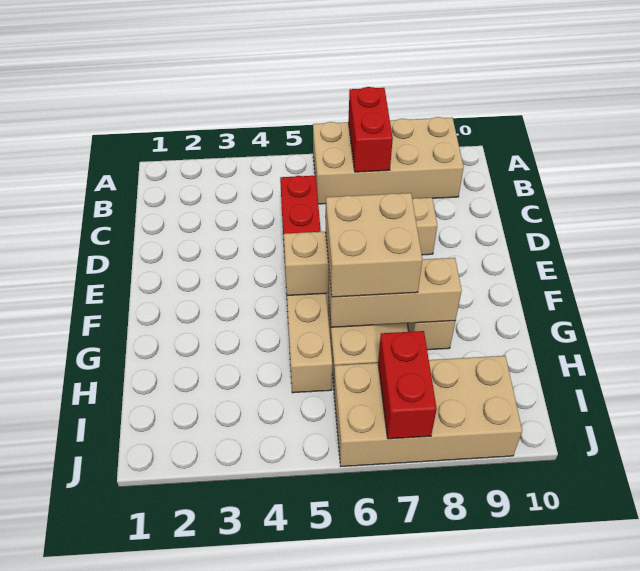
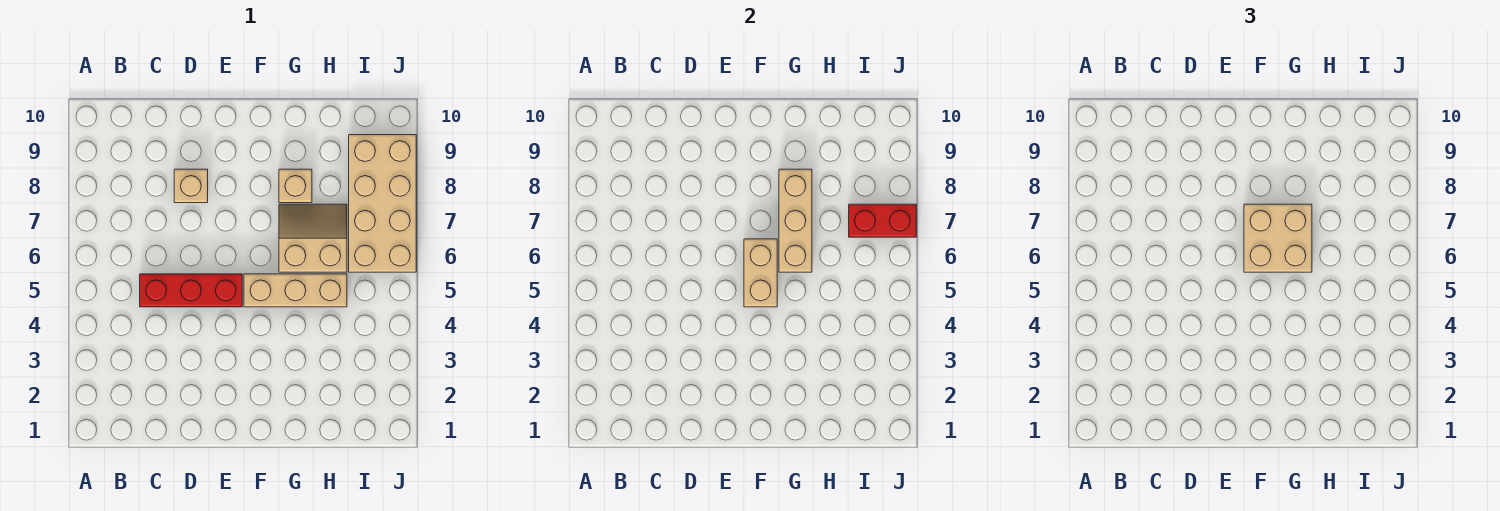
tan 2x4 brick [313,117,464,204] -> none
red 1x2 brick [348,87,393,172] -> none

